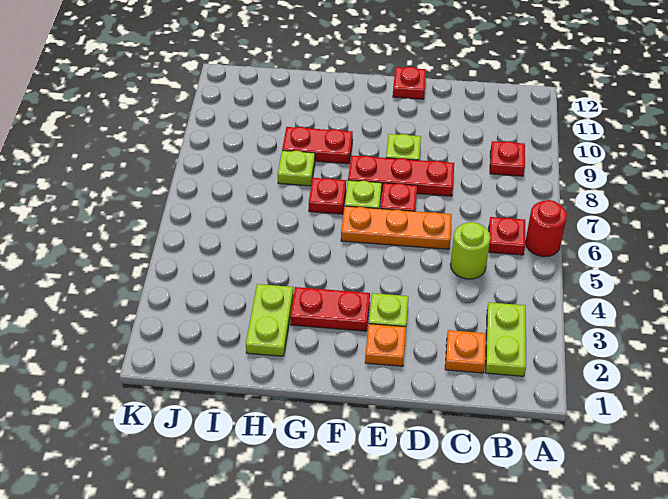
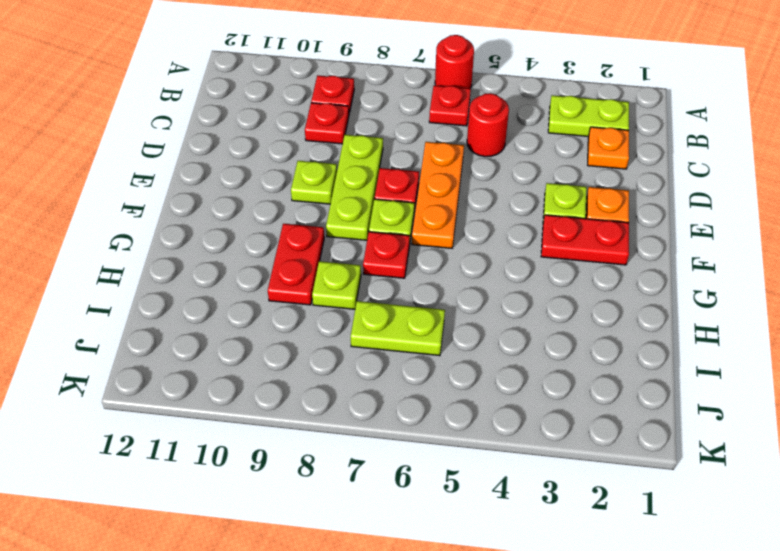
lime 1x1 round brick [451,222,490,279] -> red 1x1 round brick [467,93,509,157]
red 1x3 plate [348,155,454,196] -> lime 1x3 plate [326,135,383,240]
red 1x1 plate [393,67,426,99] -> red 1x1 plate moved to [305,103,349,144]
red 1x2 plate [290,287,370,331] -> red 1x2 plate turned to [541,215,629,265]
lime 1x2 plate [246,284,294,356] -> lime 1x2 plate moved to [351,301,445,356]

